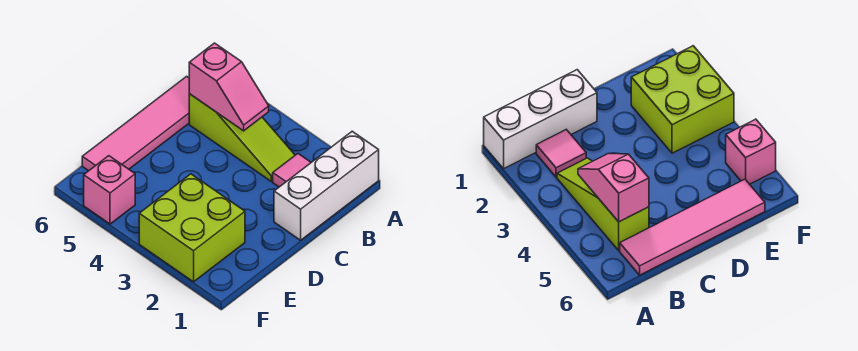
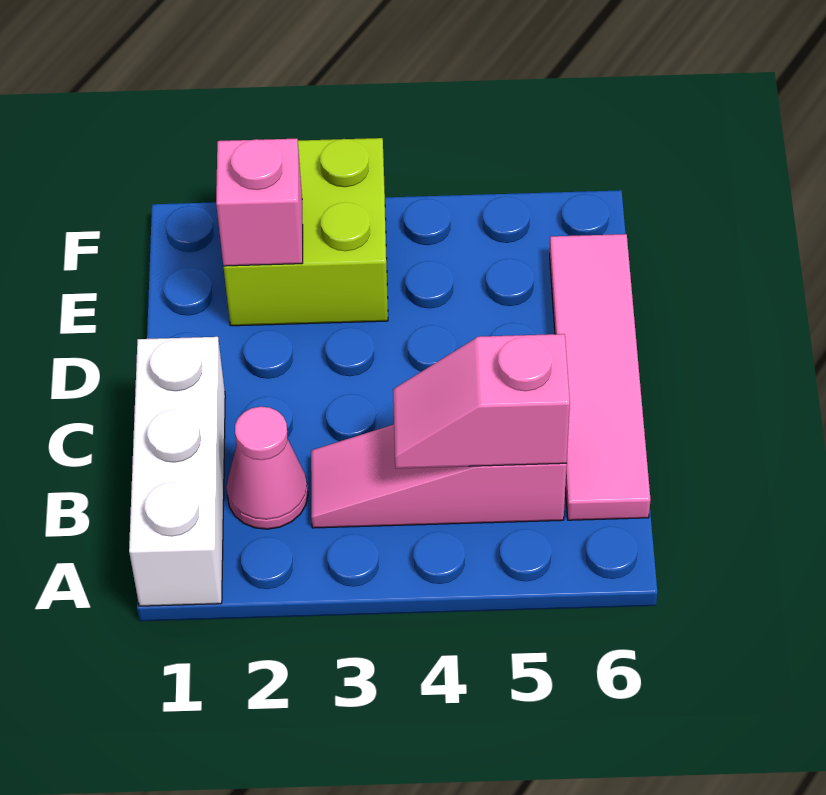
pink 1x1 tile [273,154,311,187] -> pink 1x1 cone [226,407,308,529]
lime 1x3 slope [189,94,295,182] -> pink 1x3 slope [311,425,567,528]
pink 1x1 brick [84,156,135,224] -> pink 1x1 brick moved to [216,139,303,266]

